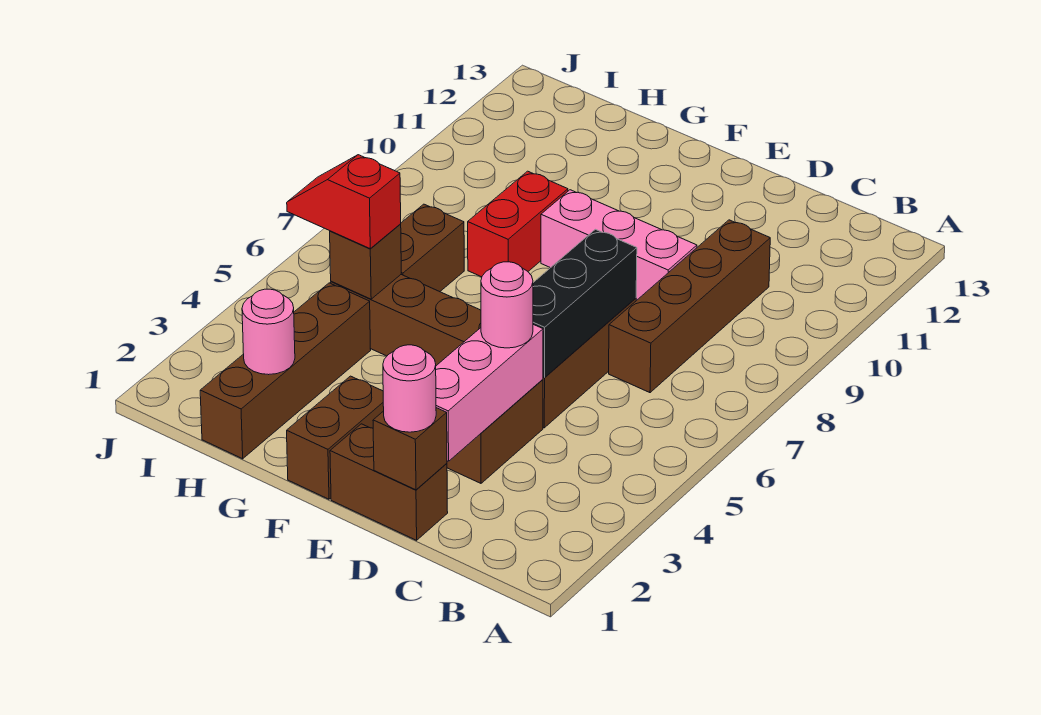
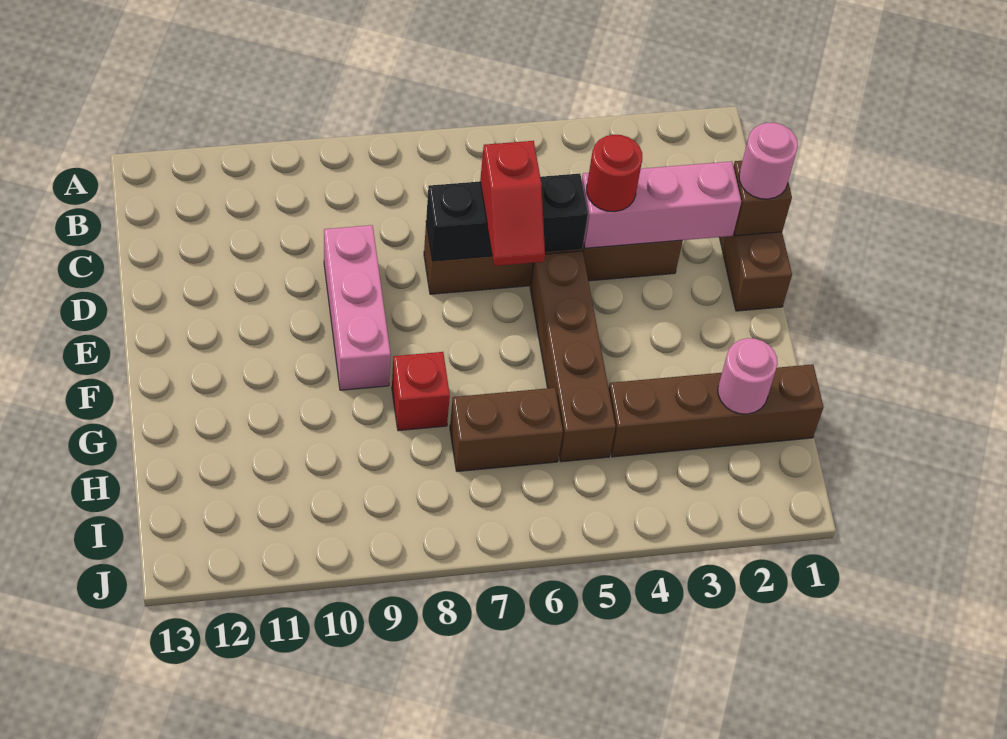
brown 1x4 brick [609,220,770,393] -> none
pink 1x1 round brick [481,262,533,348] -> red 1x1 round brick [587,135,642,212]
brown 1x2 brick [287,376,384,499] -> none
red 1x2 brick [468,171,568,277] -> red 1x1 brick [392,352,450,431]
brown 1x1 brick [330,224,401,299] -> none
red 1x2 slope [287,155,401,248] -> red 1x2 slope moved to [480,141,545,266]

